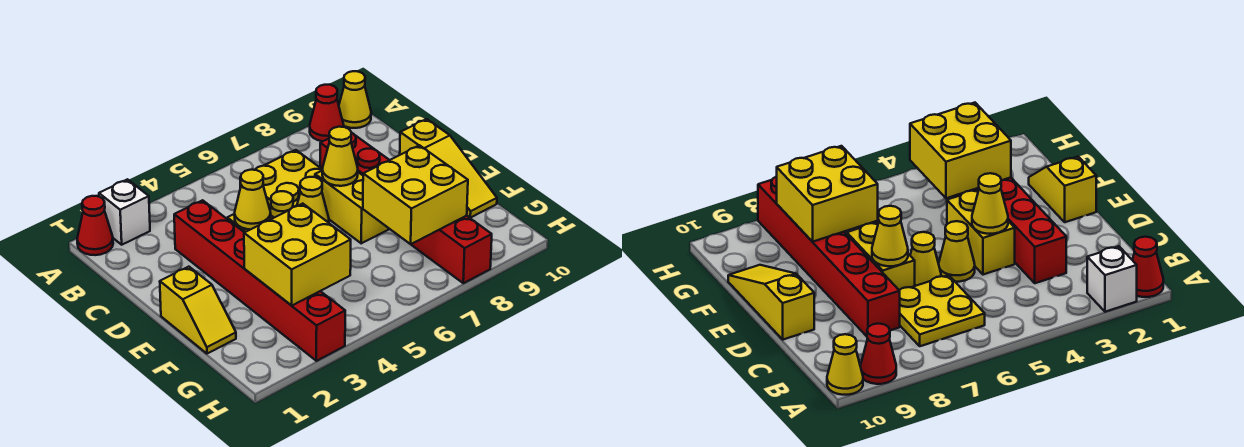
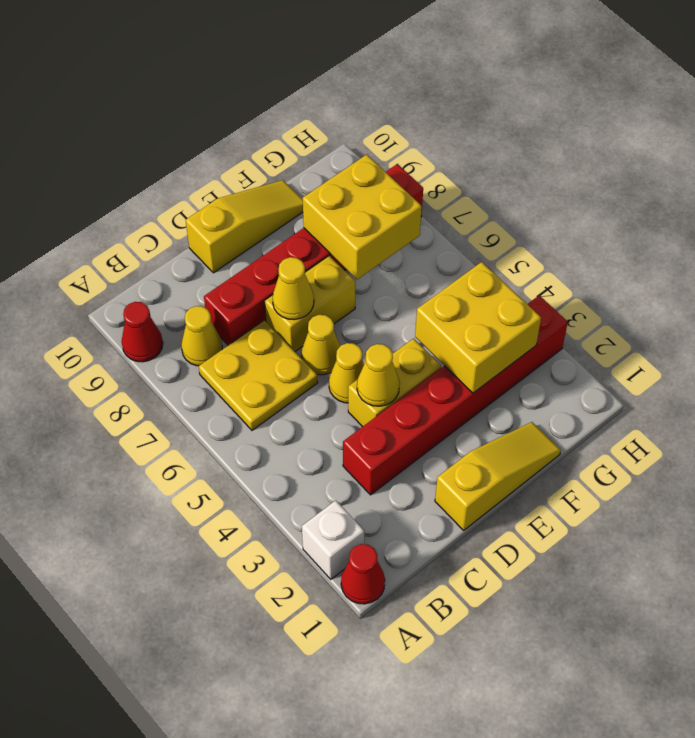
yellow 1x1 cone [339,71,371,128] -> yellow 1x1 cone moved to [181,306,222,366]
yellow 1x2 slope [160,267,236,354] -> yellow 1x3 slope [435,422,561,530]

